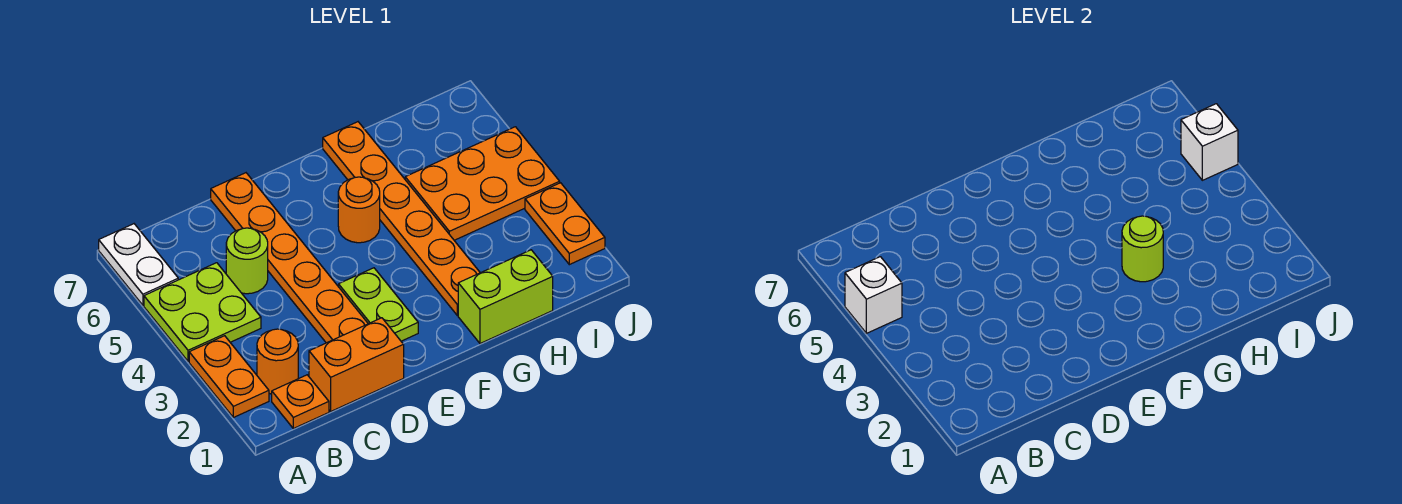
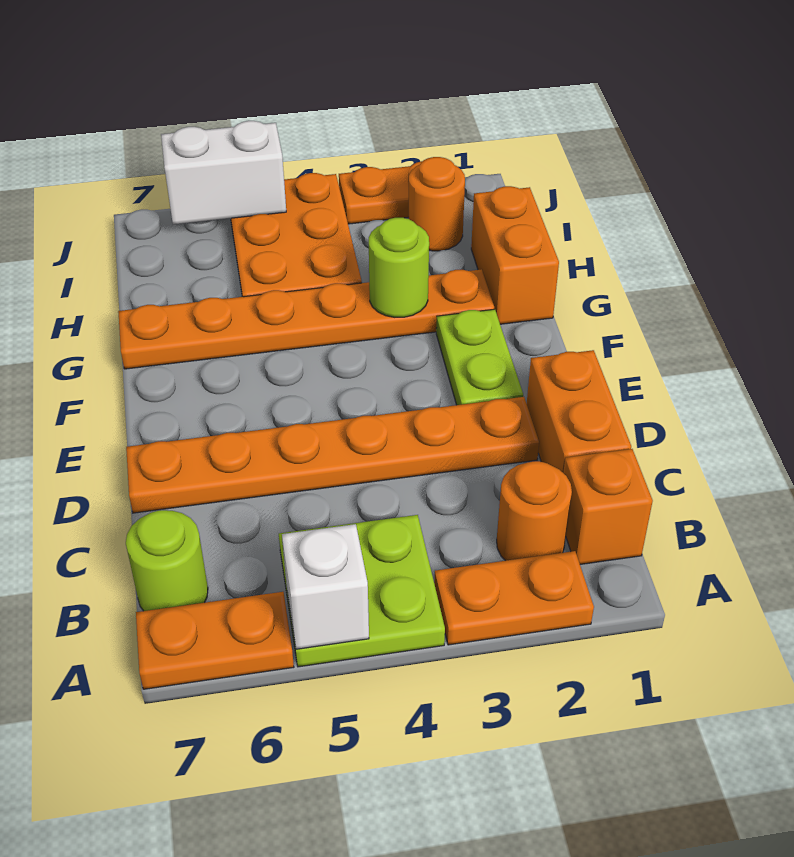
white 1x2 plate [99,224,178,305] -> orange 1x2 plate [136,592,294,689]
orange 1x1 plate [272,375,329,429] -> orange 1x1 brick [563,449,653,564]
lime 1x1 round brick [226,228,268,294] -> lime 1x1 round brick moved to [126,510,208,611]
lime 1x2 plate [339,268,418,341] -> lime 1x2 plate turned to [436,309,523,405]
orange 1x1 round brick [338,177,380,243] -> orange 1x1 round brick moved to [409,157,465,251]
lime 1x2 brick [458,250,553,344] -> orange 1x2 brick [471,186,559,324]
white 1x1 brick [1181,104,1238,180] -> white 1x2 brick [161,121,286,224]

